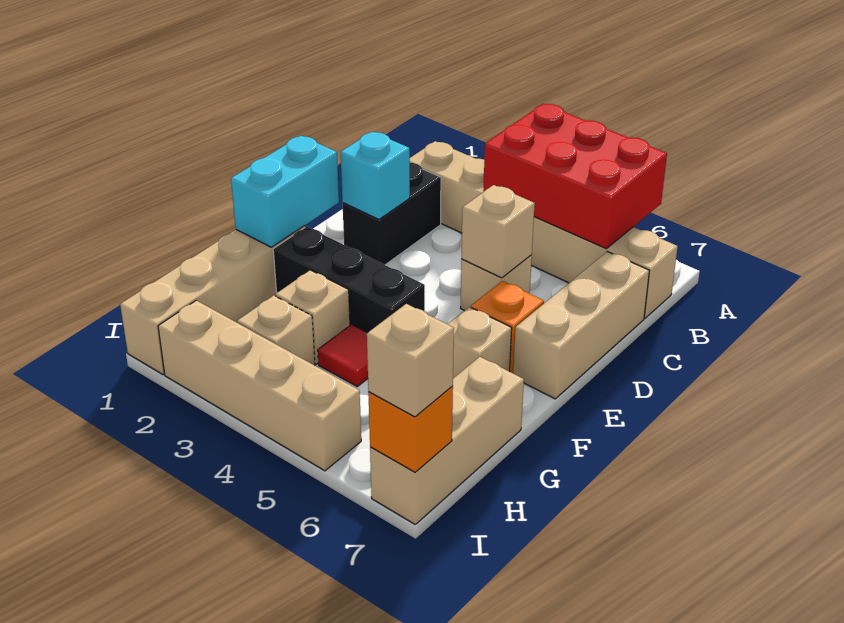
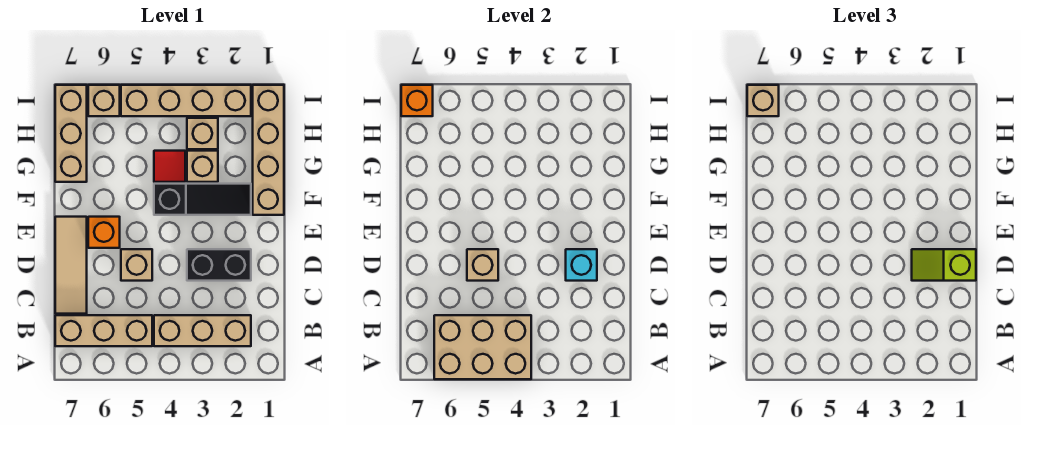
red 2x3 brick [483,104,667,249] -> tan 2x3 brick [434,315,531,379]
black 1x2 brick [343,163,441,265] -> black 1x2 brick turned to [187,249,251,281]
tan 1x3 brick [513,252,649,399] -> tan 1x3 tile [55,217,87,314]
none -> lime 1x2 slope [912,249,976,281]
cyan 1x2 brick [231,136,339,247] -> none
black 1x3 brick [273,227,425,332] -> black 1x3 slope [154,184,251,215]
tan 1x1 brick [448,307,512,378] -> tan 1x1 brick moved to [88,85,120,116]

